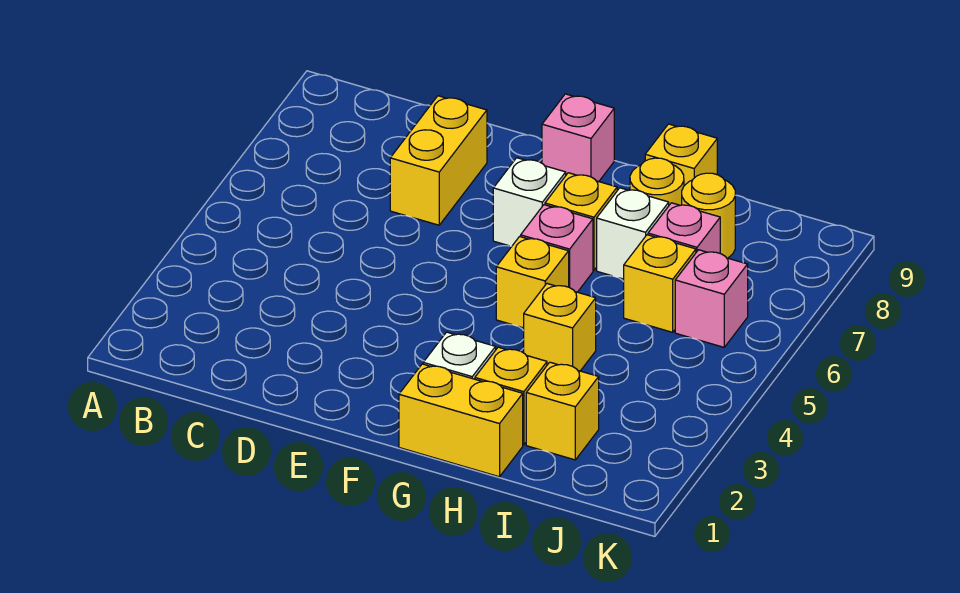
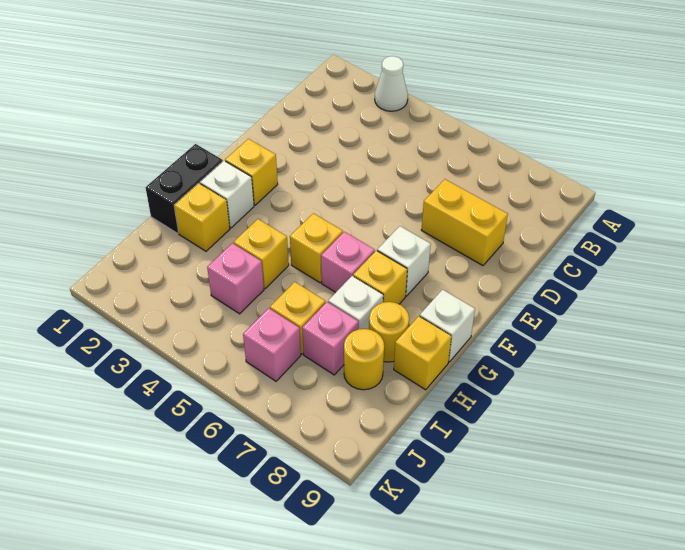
none -> white 1x1 cone [375,56,408,111]
pink 1x1 brick [542,94,614,182] -> pink 1x1 brick moved to [207,243,264,314]
yellow 1x2 brick [399,364,523,477] -> black 1x2 brick [146,144,223,233]
none -> white 1x1 brick [420,290,475,362]
yellow 1x1 brick [526,362,599,460] -> yellow 1x1 brick moved to [225,139,278,205]

